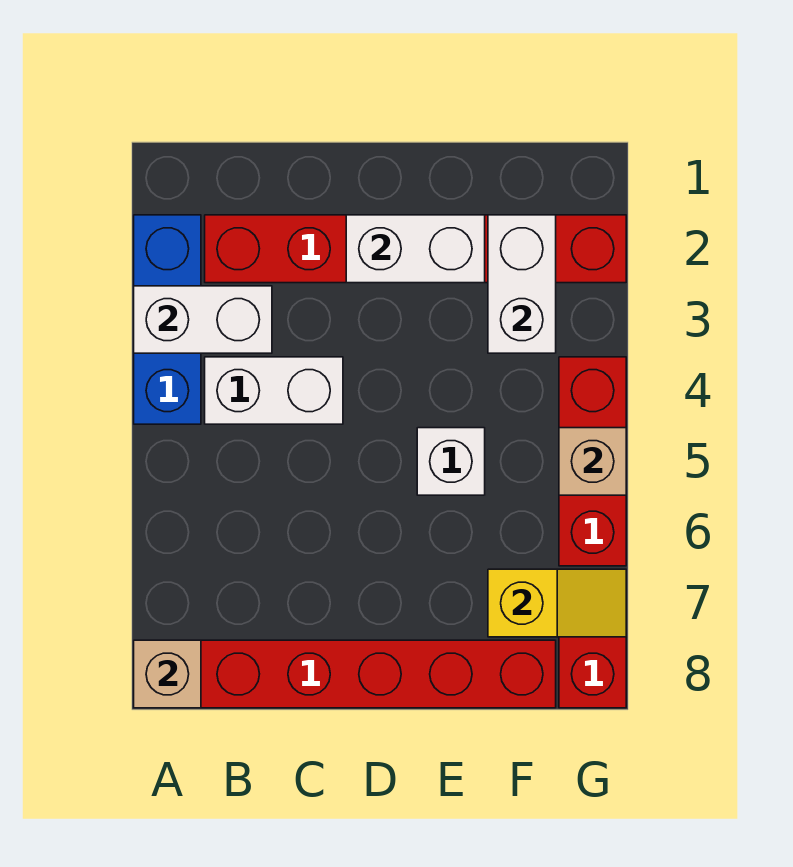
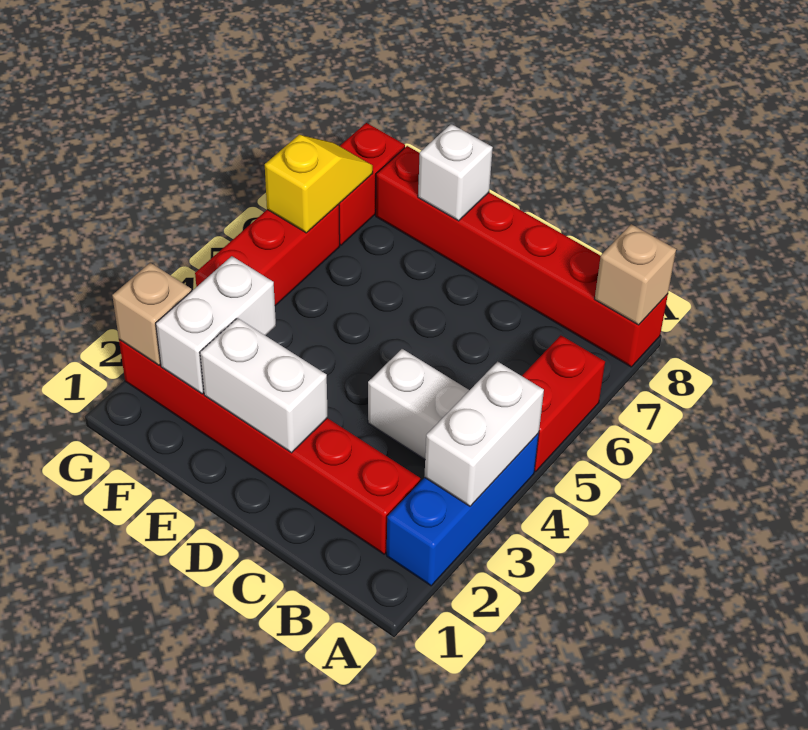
white 1x2 brick [134,286,272,353] -> white 1x2 brick turned to [424,362,544,506]
none -> red 1x2 brick [522,335,605,472]
white 1x1 brick [417,428,485,495] -> white 1x1 brick moved to [418,124,493,221]
yellow 1x2 slope [488,569,626,637] -> yellow 1x2 slope turned to [265,135,373,233]
tan 1x1 brick [559,428,626,495] -> tan 1x1 brick moved to [112,263,192,365]

